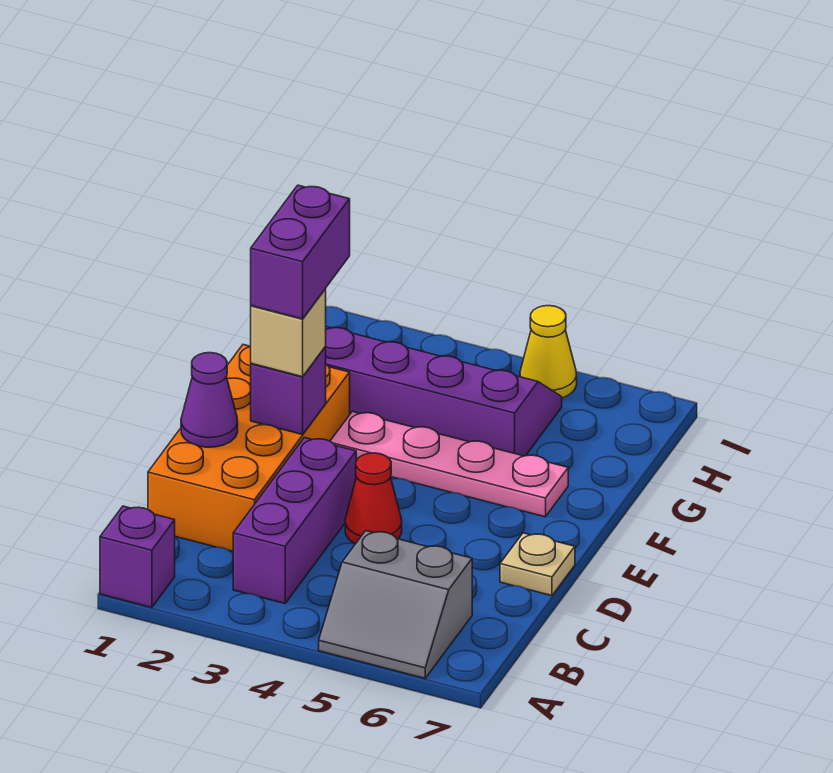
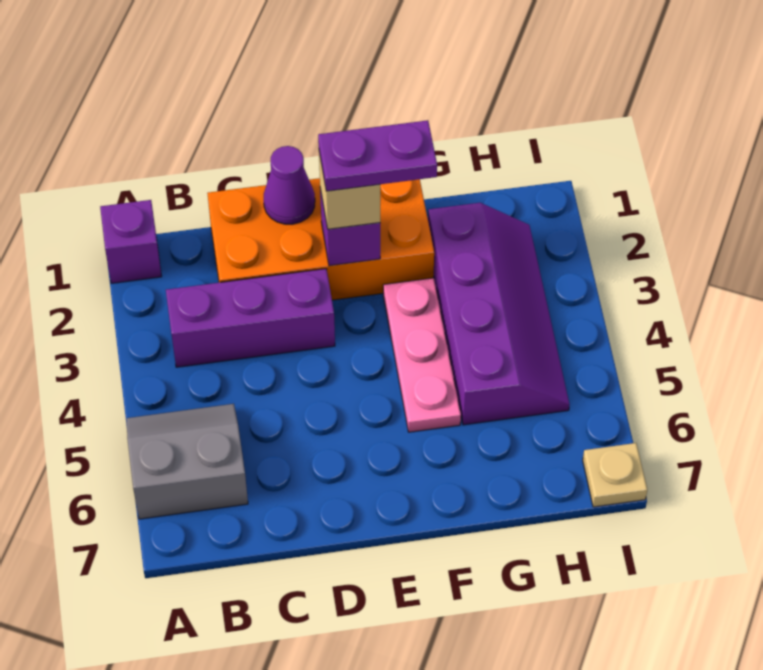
grey 2x2 slope [319,531,472,678] -> grey 2x2 slope turned to [127,404,248,519]
red 1x1 cone [345,453,402,544] -> none
tan 1x1 plate [500,533,575,596] -> tan 1x1 plate moved to [583,443,647,507]
purple 1x2 brick [251,185,350,319] -> purple 1x2 plate [318,120,437,191]
pink 1x4 plate [331,411,568,517] -> pink 1x3 plate [383,278,461,432]
yellow 1x1 cone [520,306,577,398] -> none

